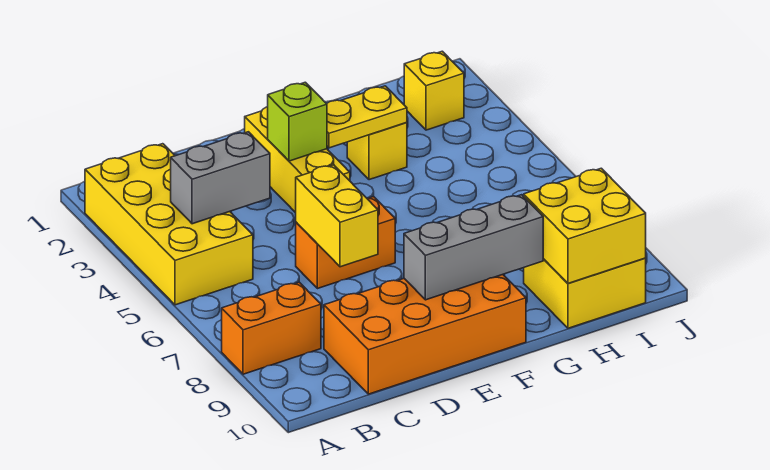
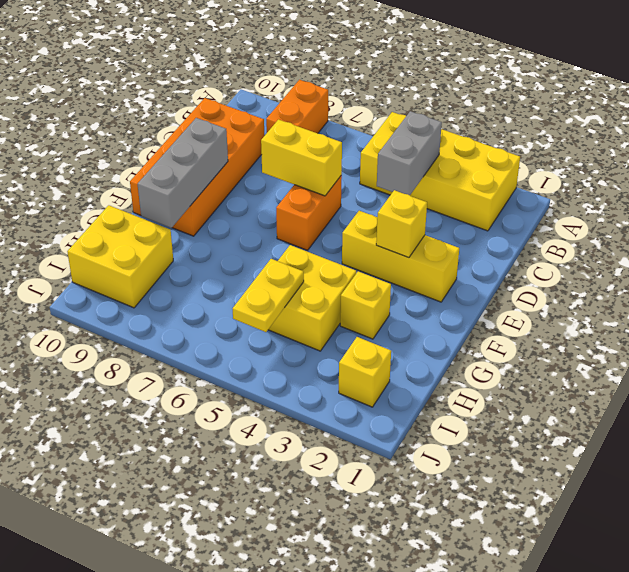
lime 1x1 brick [268,82,327,161] -> yellow 1x1 brick [376,190,427,258]
yellow 1x2 plate [327,86,407,148] -> yellow 1x2 plate moved to [233,259,304,332]
yellow 2x2 brick [524,168,646,283] -> yellow 2x2 brick moved to [268,245,356,351]

